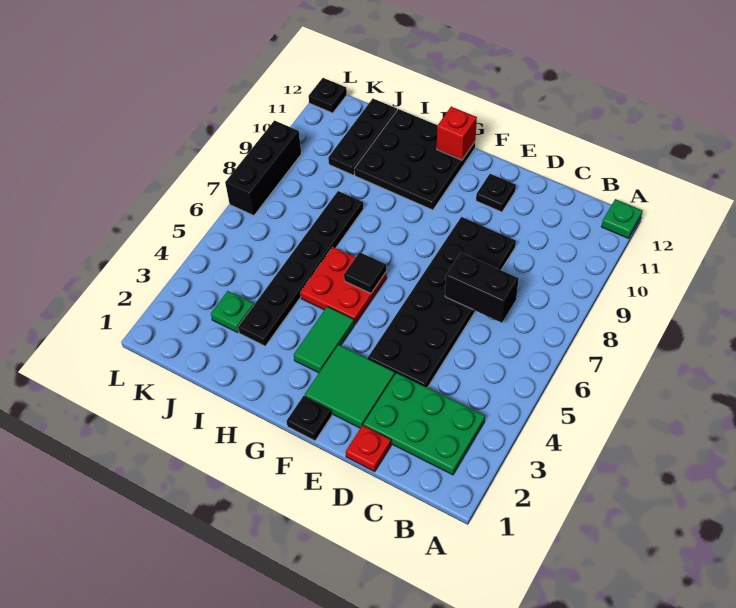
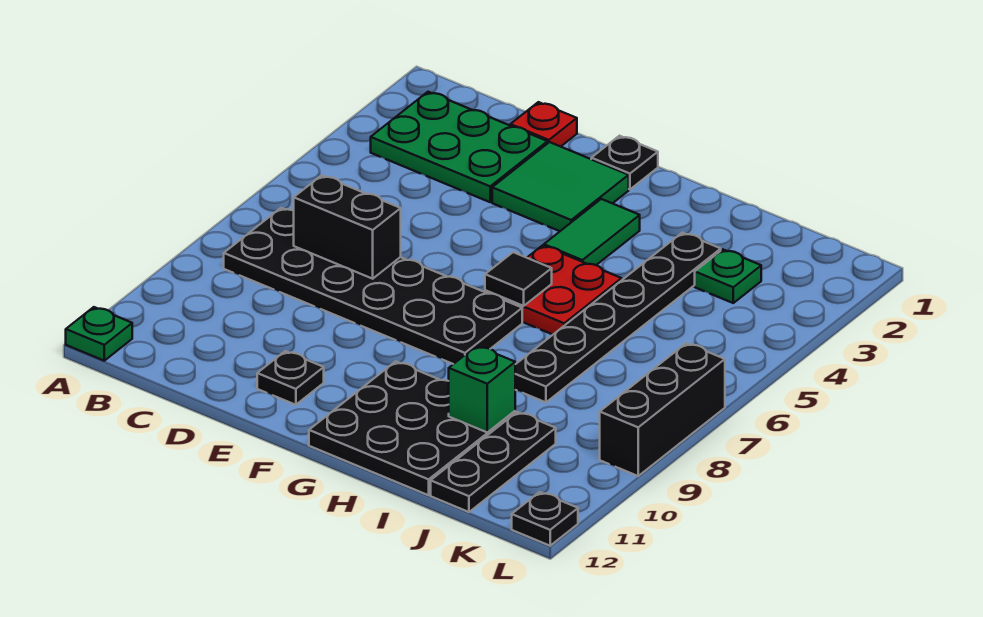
black 2x6 plate [368,217,516,388] -> black 2x6 plate turned to [224,208,522,364]
red 1x1 brick [437,107,477,160] -> none
none -> green 1x1 brick [449,346,515,432]

